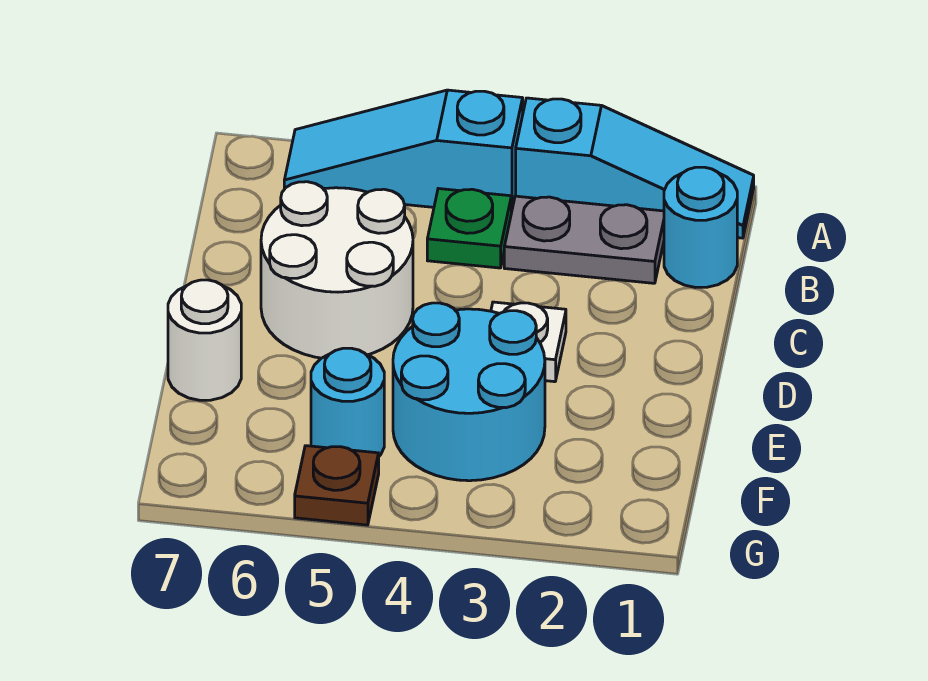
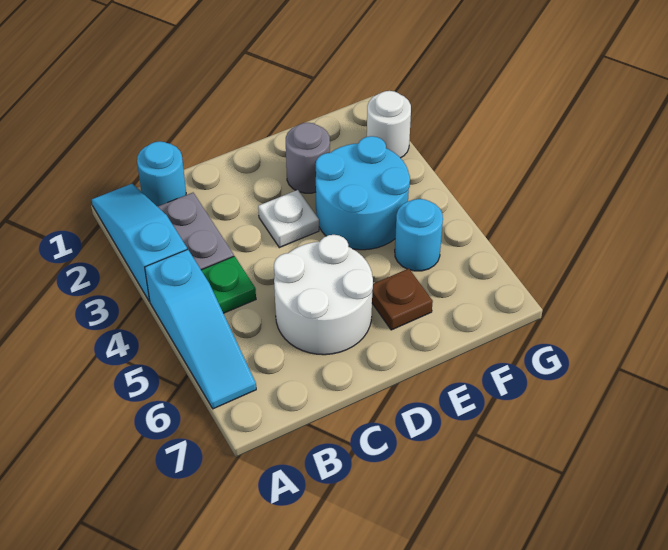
none -> grey 1x1 round brick [286,123,330,193]
white 1x1 round brick [168,280,241,400] -> white 1x1 round brick moved to [367,91,411,158]
brown 1x1 plate [295,446,379,525] -> brown 1x1 plate moved to [372,269,433,330]

